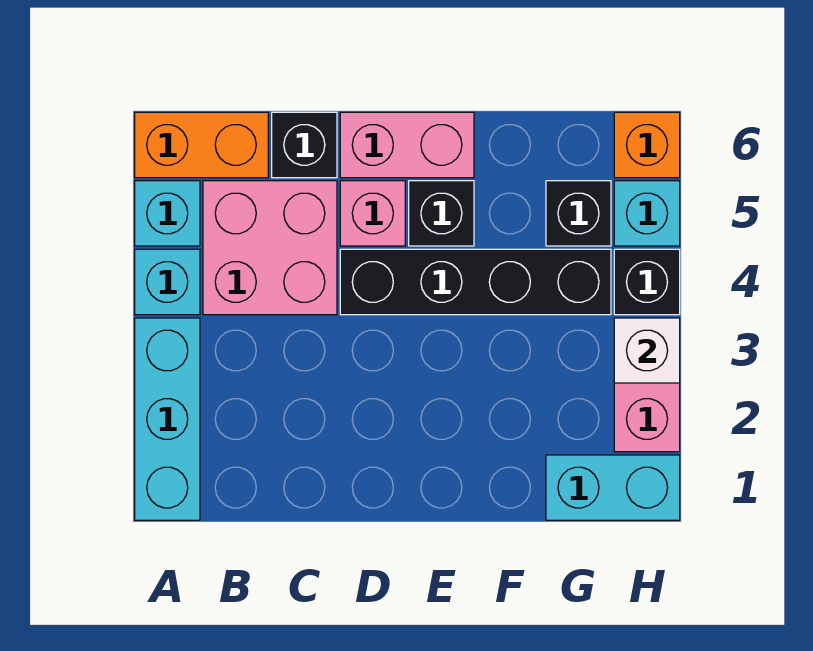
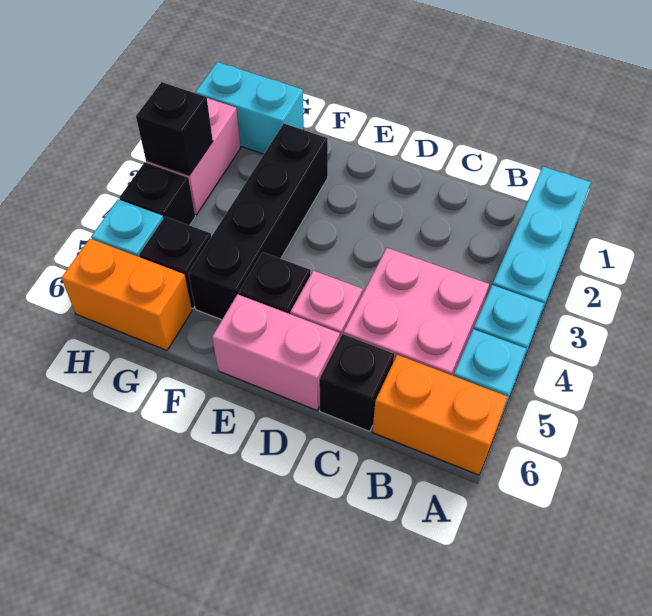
black 1x4 brick [340,249,611,315] -> black 1x4 brick turned to [188,124,328,320]
white 1x1 brick [614,318,680,383] -> black 1x1 brick [136,82,213,175]
orange 1x1 brick [614,112,680,178] -> orange 1x2 brick [61,239,192,350]

